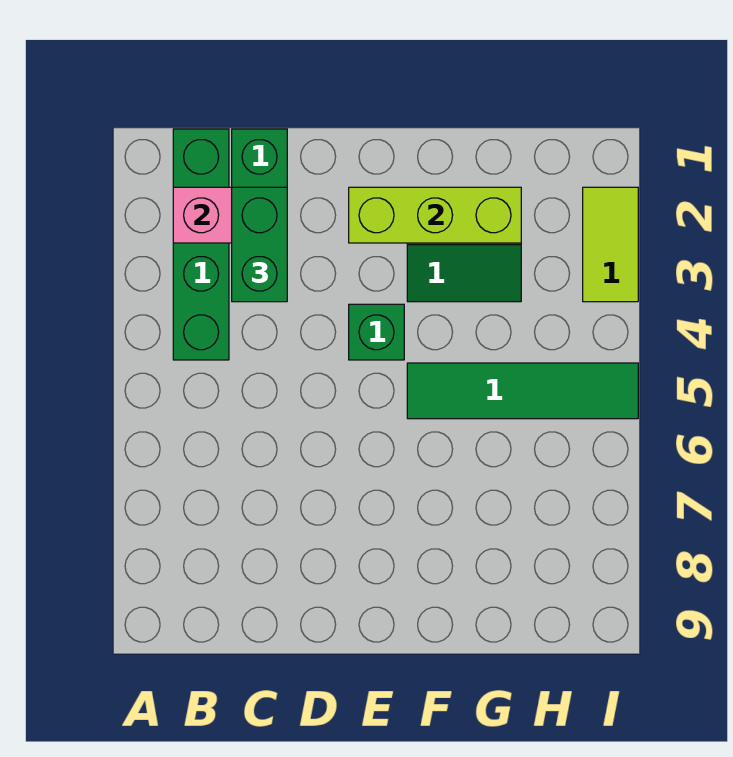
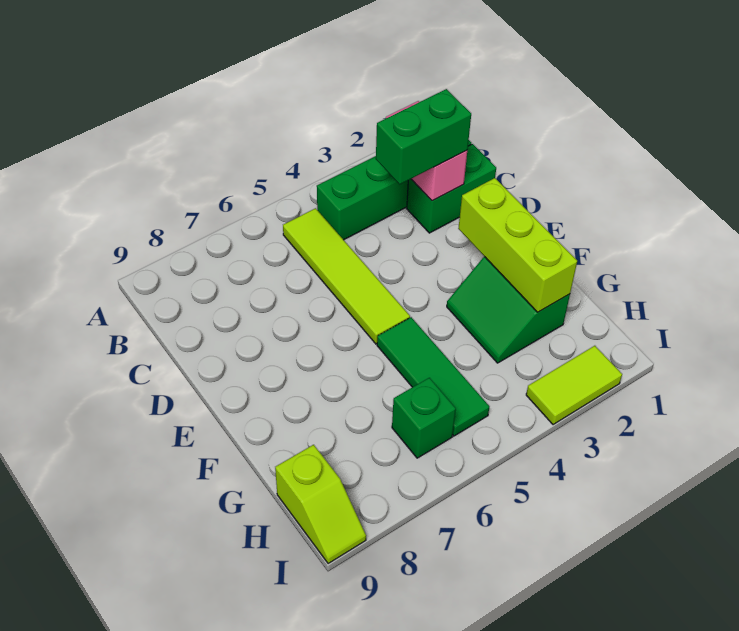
none -> lime 1x4 tile [283,208,410,344]
green 1x1 brick [349,304,404,360] -> green 1x1 brick moved to [392,378,456,458]
green 1x4 tile [407,363,638,419] -> green 1x3 tile [377,317,489,436]
none -> lime 1x2 slope [275,445,366,564]

